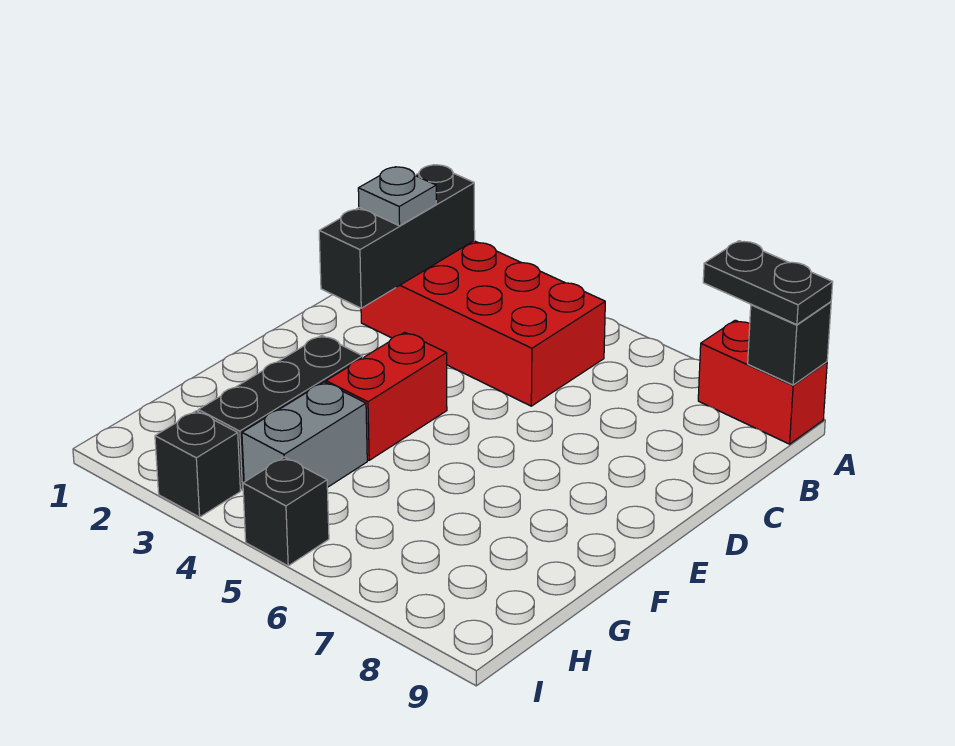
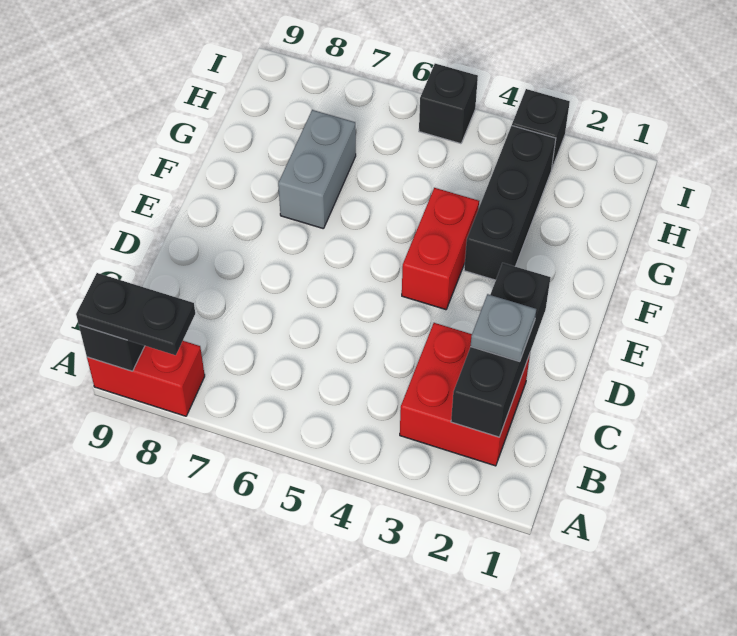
red 2x4 brick [361,241,605,406] -> red 2x2 brick [400,323,530,466]
grey 1x2 brick [242,382,367,487] -> grey 1x2 brick moved to [278,110,356,229]

